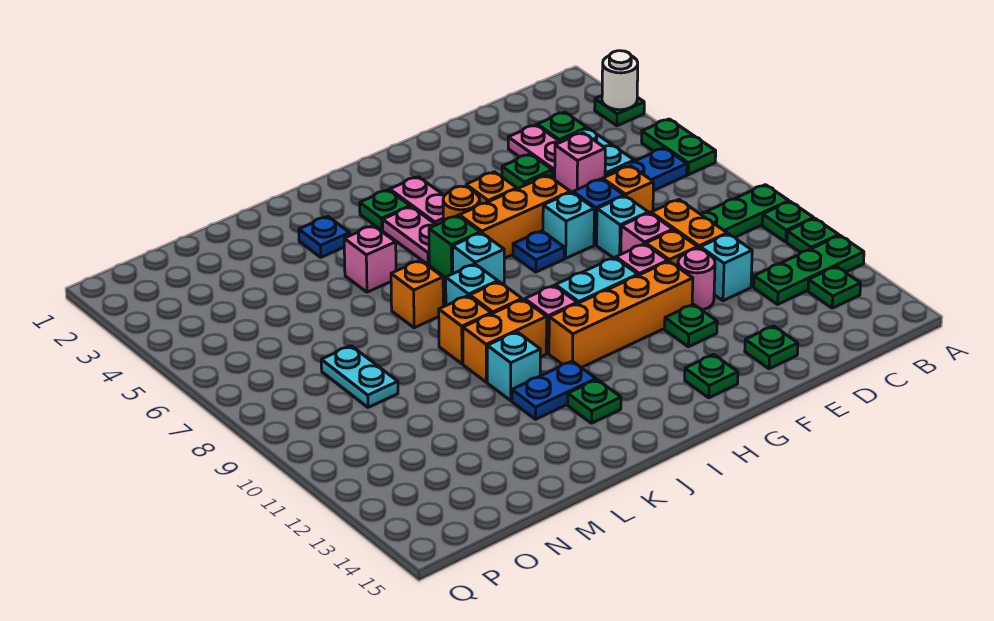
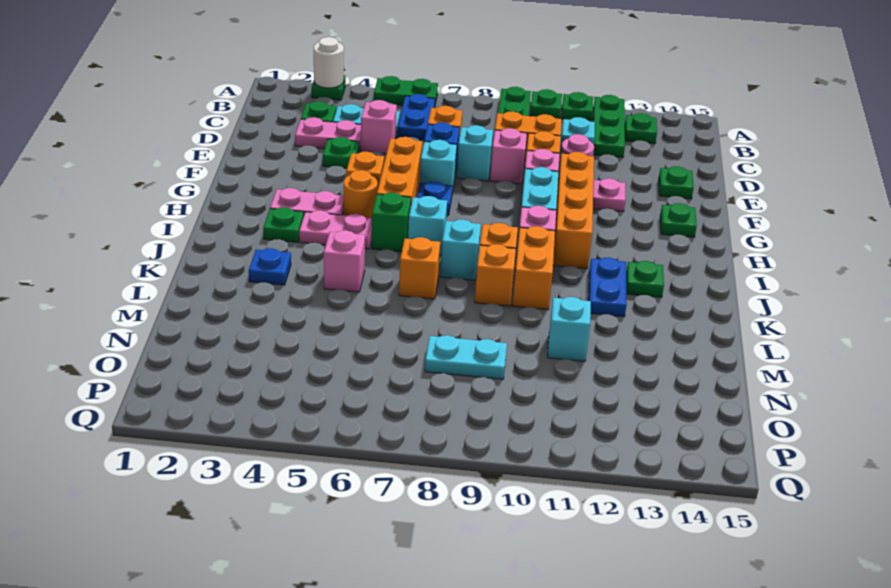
green 1x1 plate [665,304,717,347] -> pink 1x1 plate [593,178,625,212]
cyan 1x1 brick [487,332,540,401] -> cyan 1x1 brick moved to [548,297,591,361]

